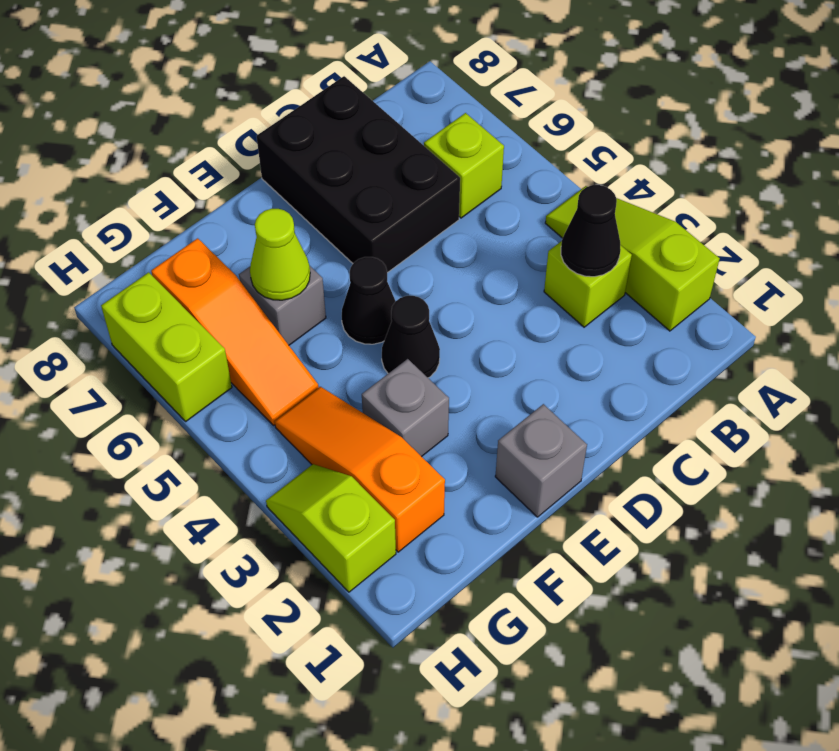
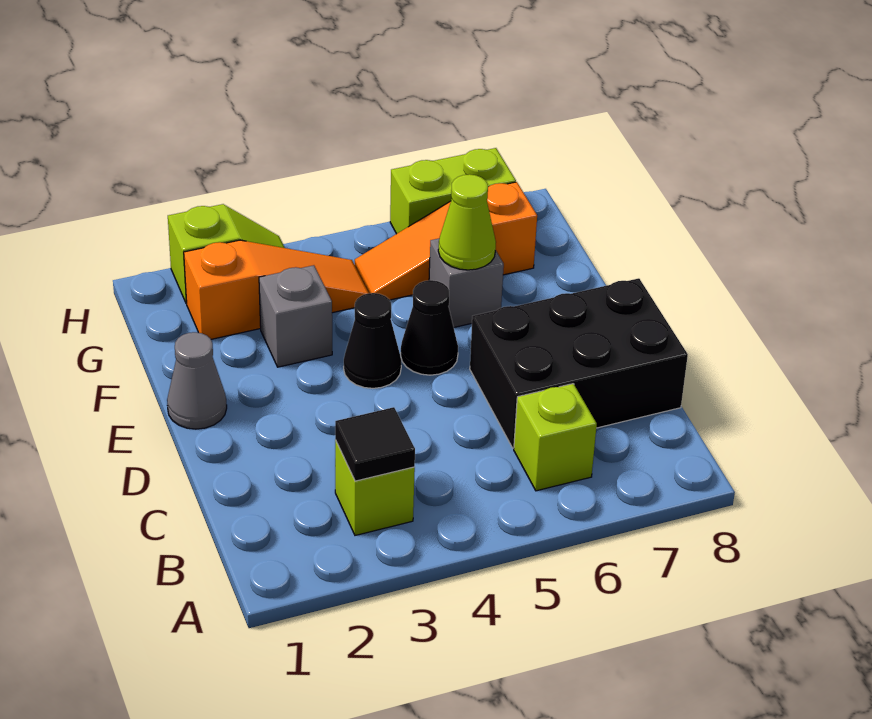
lime 1x3 slope [545,186,720,331] -> none
black 1x1 cone [561,185,621,277] -> black 1x1 tile [335,407,415,481]
grey 1x1 brick [495,404,587,517] -> grey 1x1 cone [167,332,227,429]

